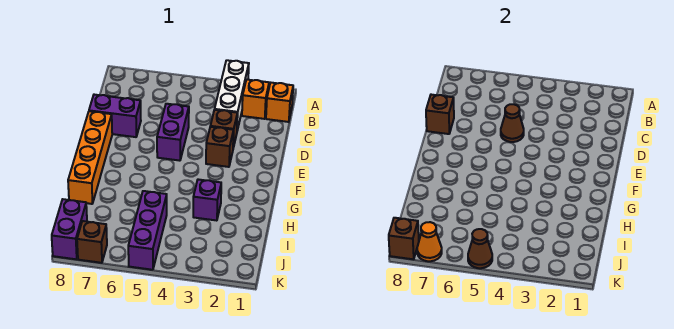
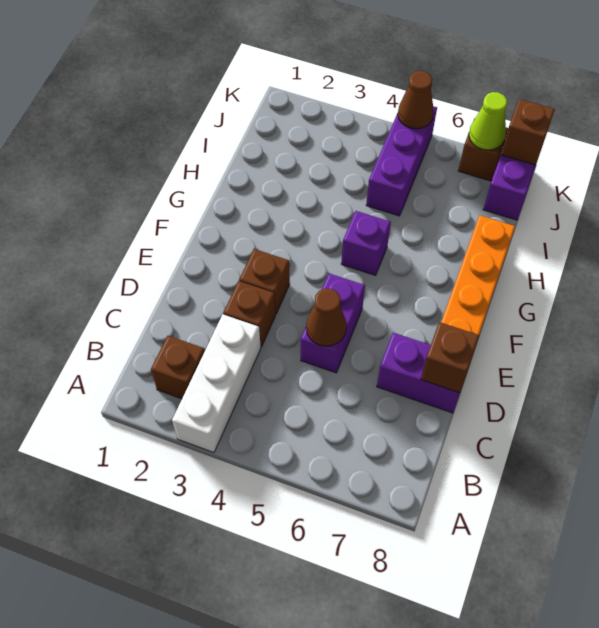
orange 1x1 brick [266,83,293,122] -> none
orange 1x1 brick [242,80,269,119] -> brown 1x1 brick [151,336,205,399]
purple 1x1 brick [193,179,221,221] -> purple 1x1 brick moved to [341,211,391,275]
orange 1x1 cone [417,222,442,261] -> lime 1x1 cone [469,92,507,150]

